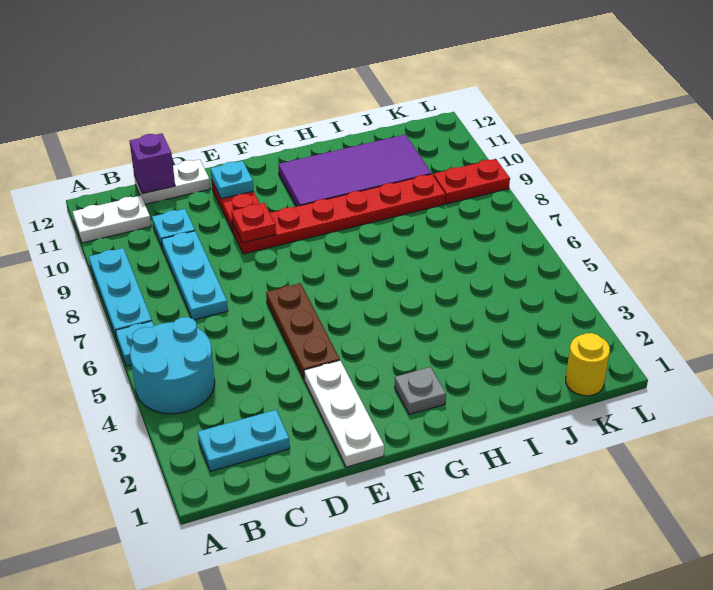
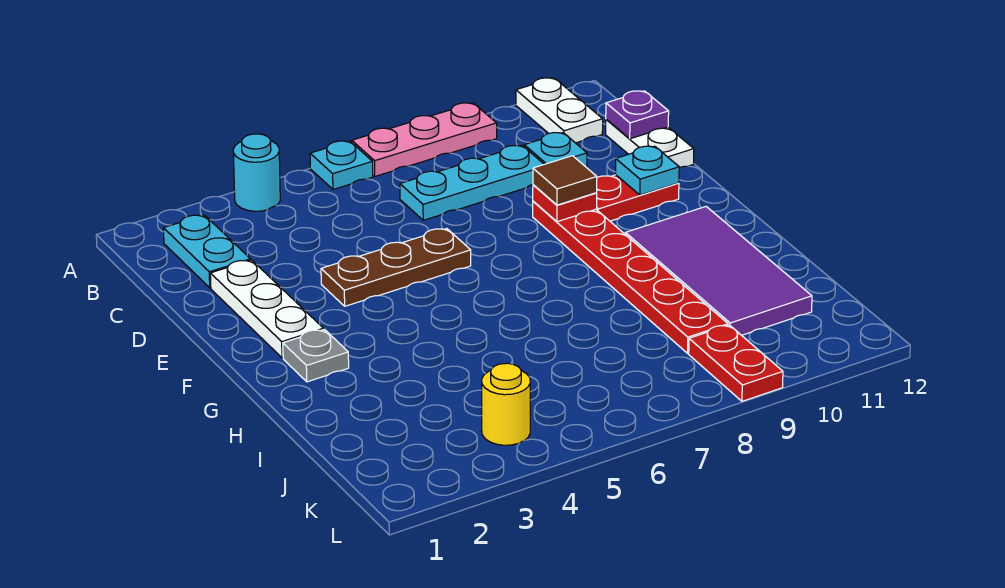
cyan 2x2 round brick [130,317,215,414] -> cyan 1x1 round brick [233,134,280,211]
cyan 1x3 plate [89,248,152,339] -> pink 1x3 plate [352,103,497,176]
purple 1x1 brick [130,133,175,194] -> purple 1x1 plate [606,91,669,139]
white 1x3 plate [304,360,384,467] -> white 1x3 plate turned to [210,260,324,358]
none -> brown 1x1 tile [533,156,597,205]
yellow 1x1 round brick [566,333,610,396] -> yellow 1x1 round brick moved to [482,363,530,445]

